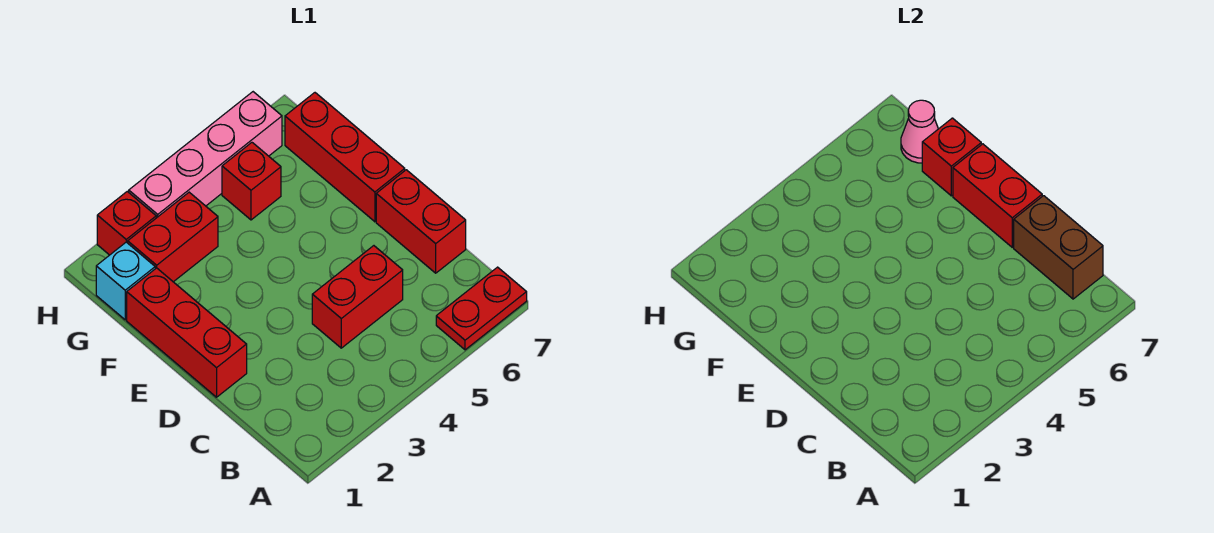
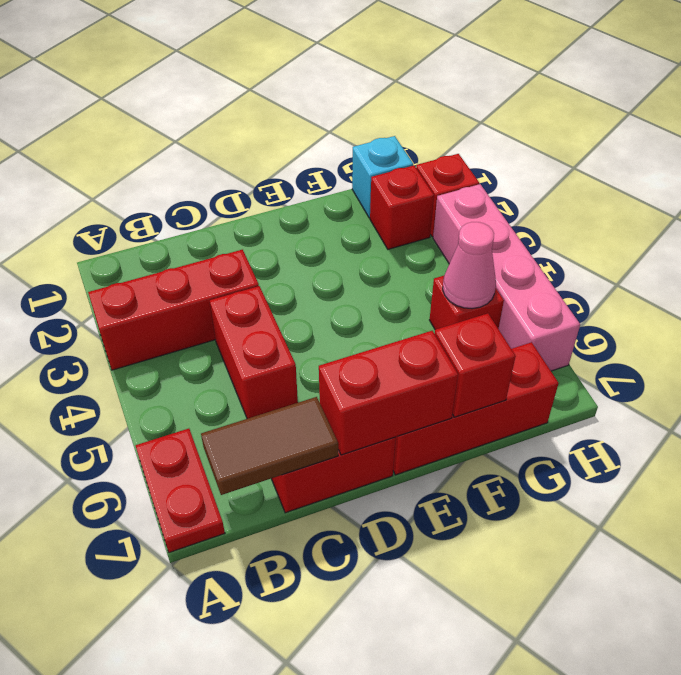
brown 1x2 brick [1014,196,1103,299] -> brown 1x2 tile [201,397,338,495]
red 1x3 brick [127,268,247,397] -> red 1x3 brick moved to [88,250,259,370]
red 1x2 brick [128,192,218,282] -> red 1x1 brick [370,165,434,249]
pink 1x1 cone [901,100,938,163] -> pink 1x1 cone moved to [443,222,496,309]

